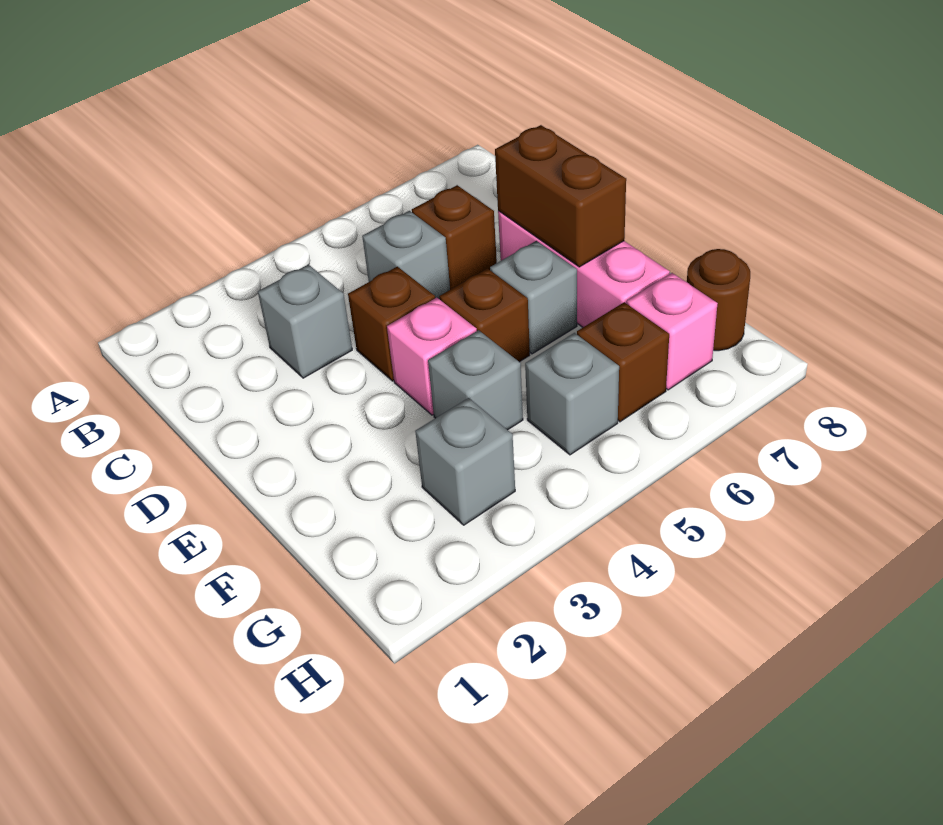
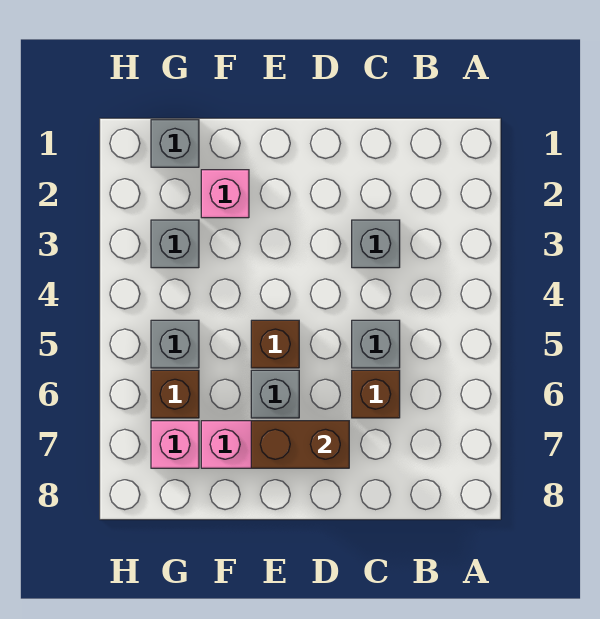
brown 1x1 brick [348,267,435,381] -> none
pink 1x1 brick [387,298,477,415] -> pink 1x1 brick moved to [201,170,249,218]
grey 1x1 brick [428,330,523,430] -> grey 1x1 brick moved to [151,120,199,167]
brown 1x1 round brick [687,249,750,351] -> none

